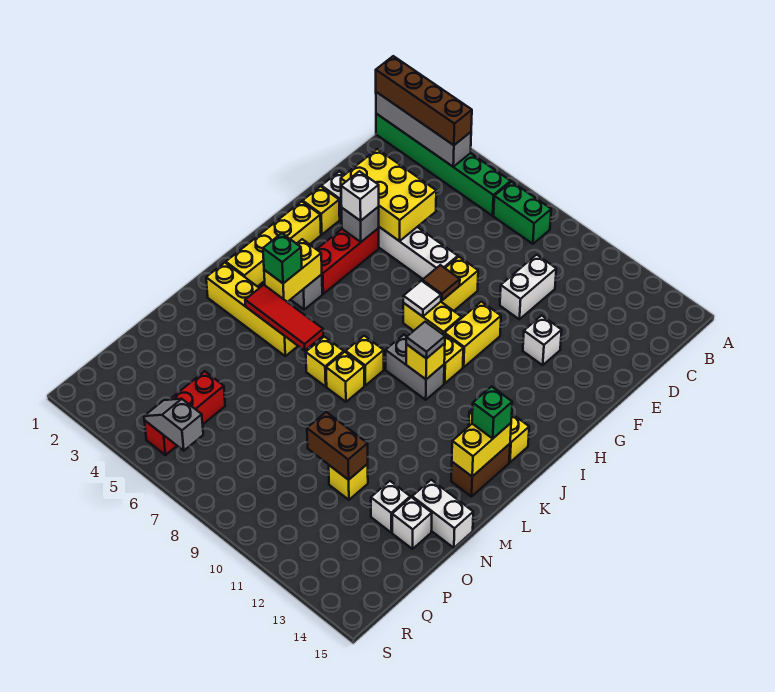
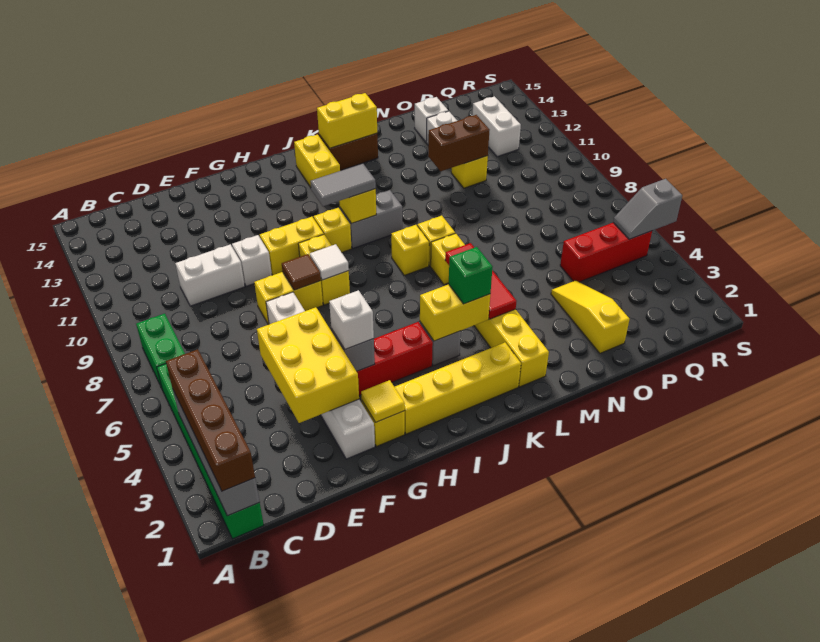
white 1x1 brick [523,316,562,365] -> white 1x1 brick moved to [232,235,272,286]
none -> yellow 1x1 tile [361,380,405,422]
grey 1x2 brick [386,335,444,400] -> grey 1x2 brick turned to [340,190,402,248]
grey 1x1 tile [406,322,445,359] -> grey 1x2 tile [310,163,376,206]
green 1x1 brick [472,387,512,438] -> none
white 1x2 brick [412,480,473,548] -> white 1x2 brick moved to [472,96,521,157]
none -> yellow 1x3 slope [551,280,630,353]
brown 1x2 brick [307,412,368,480] -> brown 1x2 brick turned to [428,115,489,171]
grey 1x2 slope [144,399,203,451] -> grey 1x2 slope turned to [613,179,682,239]

